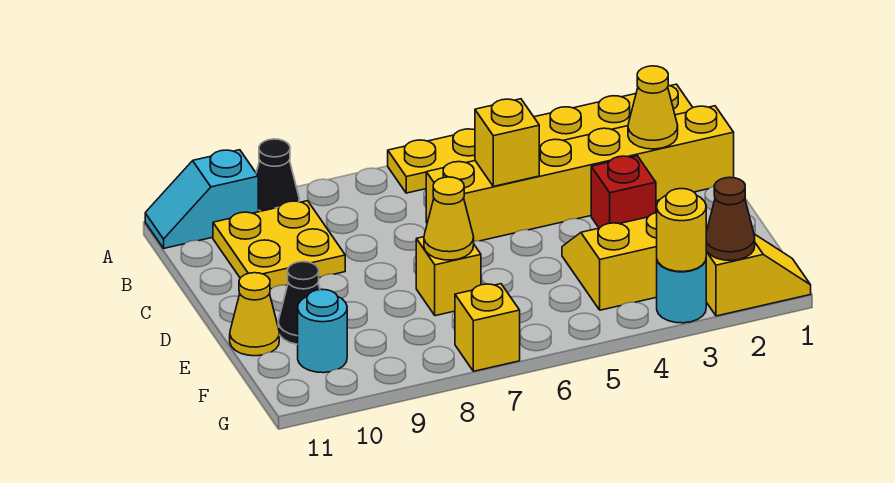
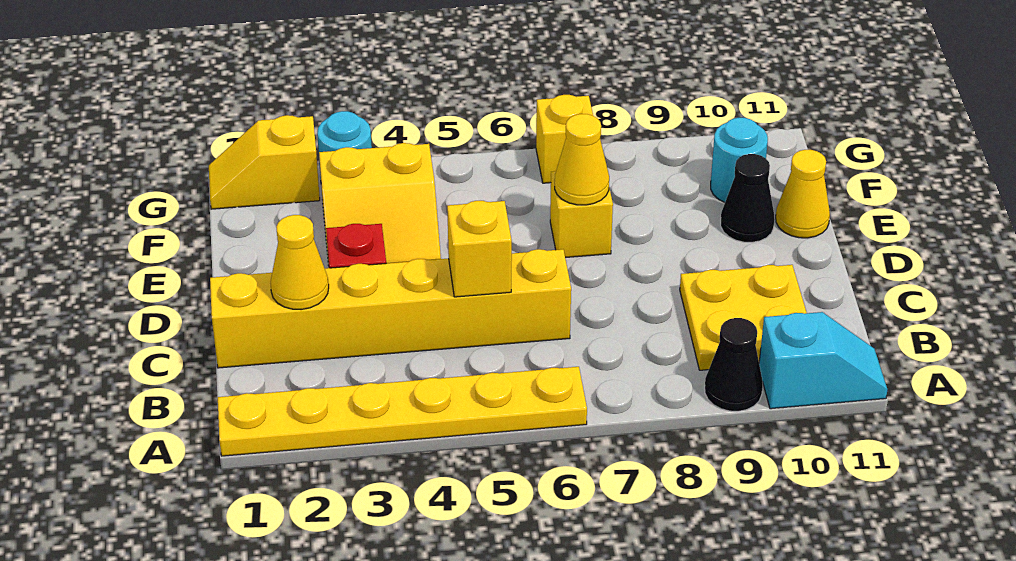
brown 1x1 cone [706,177,755,260] -> none
yellow 1x1 round brick [657,189,706,272] -> none

